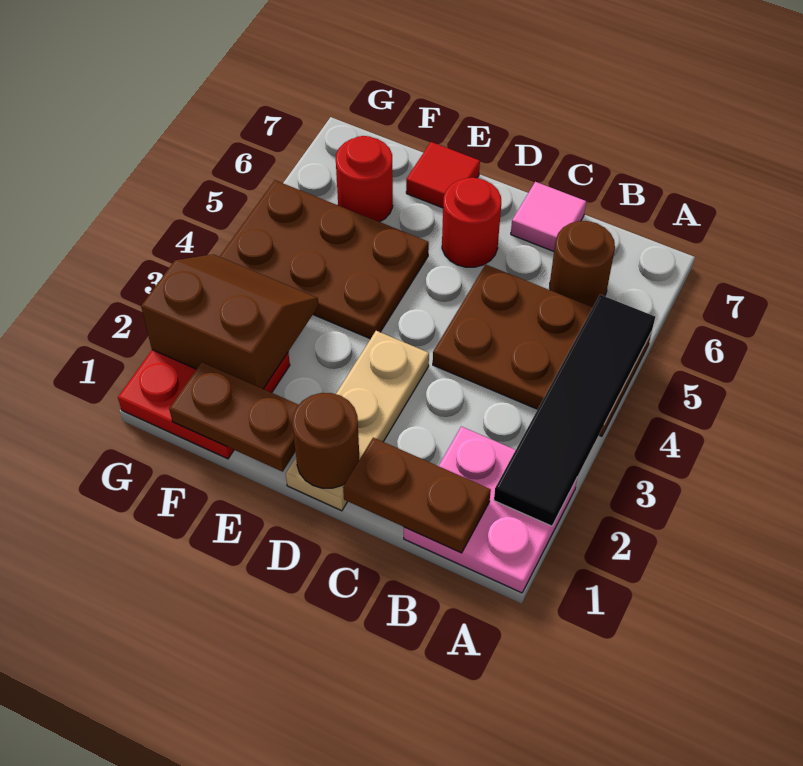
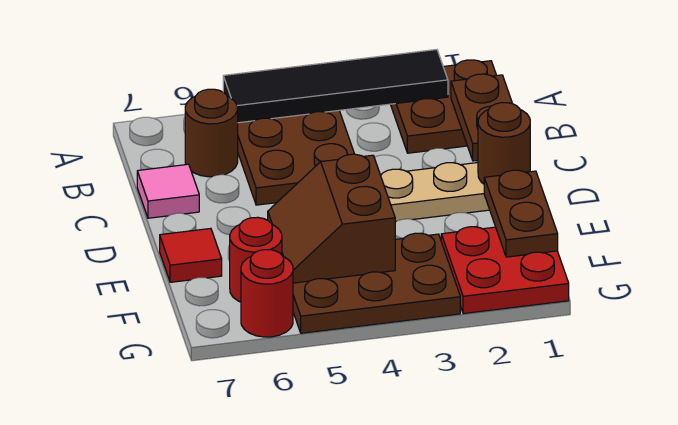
pink 2x2 plate [404,427,577,593] -> brown 2x2 plate [390,60,497,153]
red 1x1 round brick [442,178,501,267] -> red 1x1 round brick moved to [241,250,293,337]
brown 2x3 plate [220,180,429,339] -> brown 2x3 plate turned to [293,233,460,333]
brown 2x2 slope [141,254,319,389] -> brown 2x2 slope moved to [268,154,395,283]

